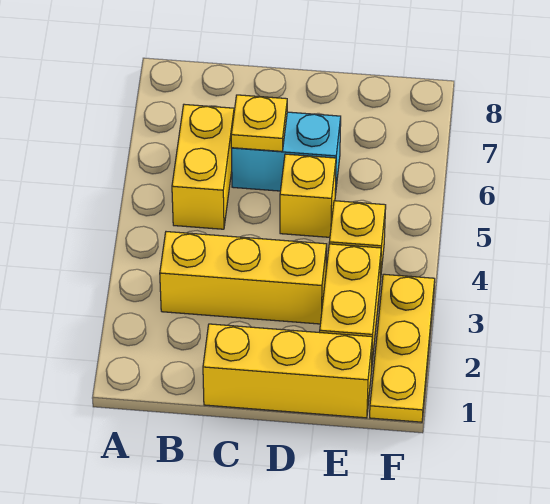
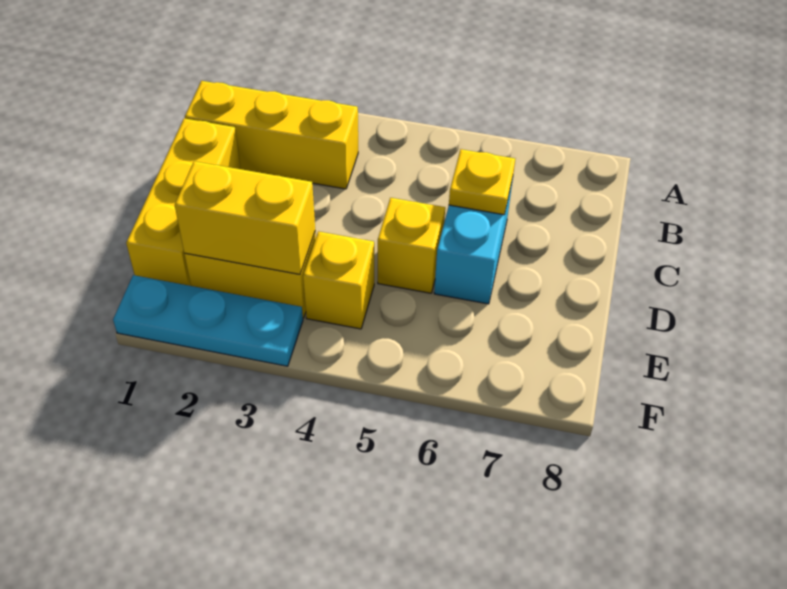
yellow 1x3 brick [160,232,327,324] -> yellow 1x3 brick turned to [185,81,358,189]
yellow 1x2 brick [172,104,234,229] -> yellow 1x2 brick moved to [175,161,315,274]
yellow 1x3 plate [370,274,435,422] -> cyan 1x3 plate [113,275,303,366]

